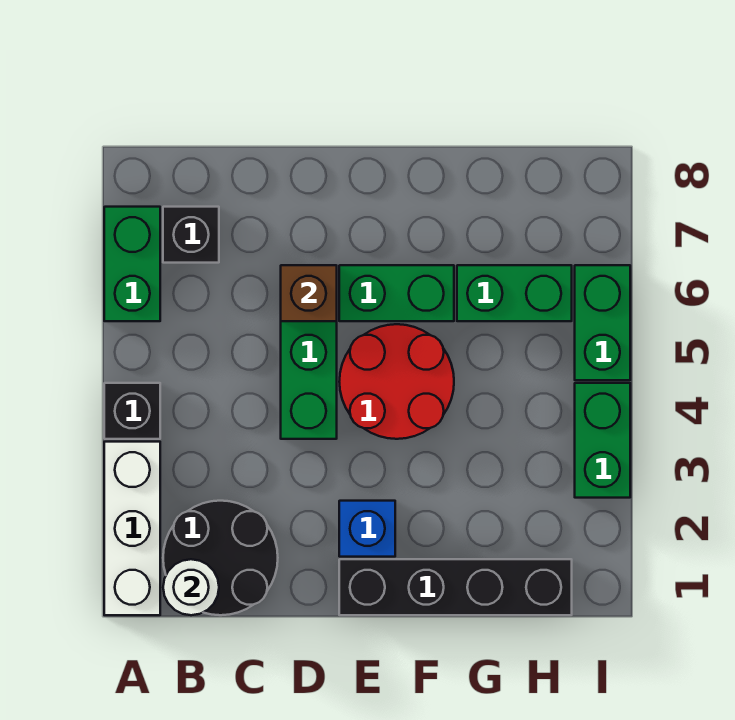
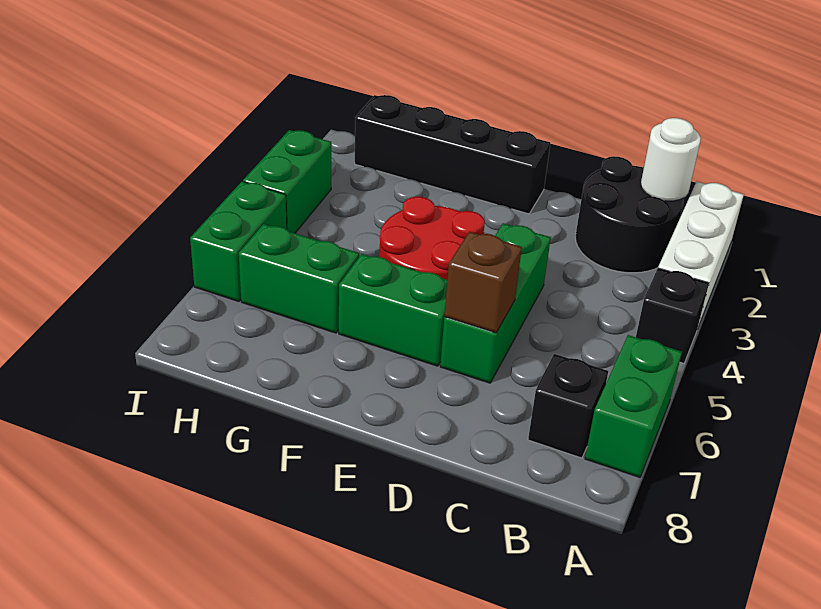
blue 1x1 brick [339,501,395,557] -> none

